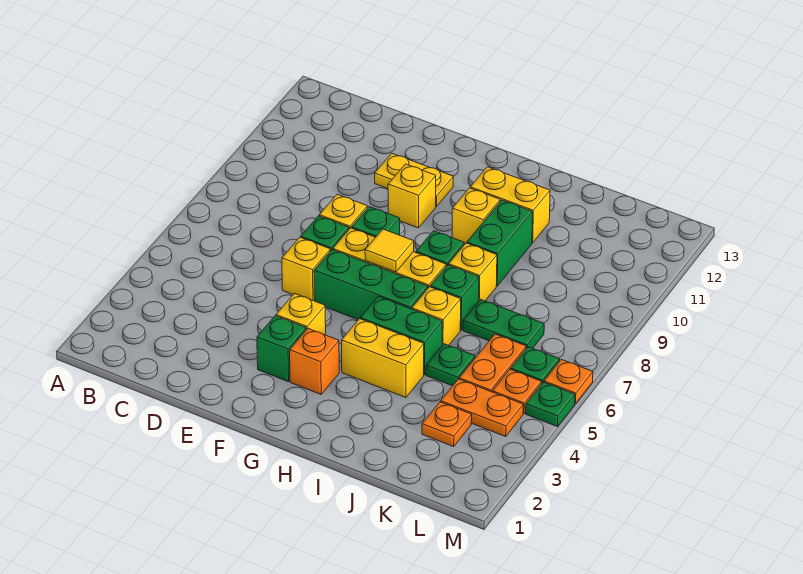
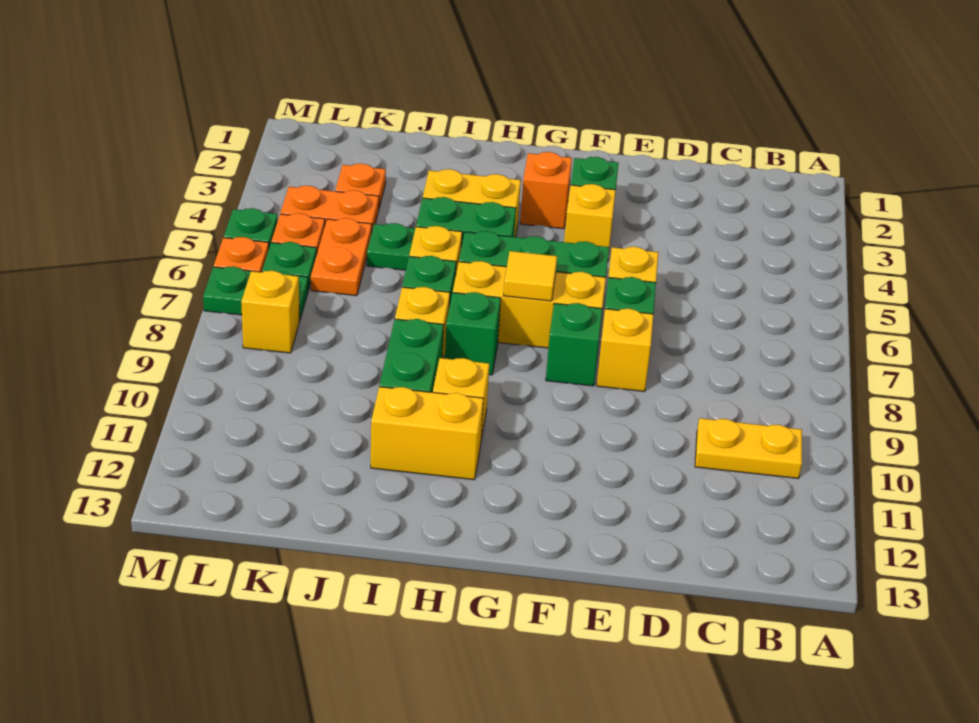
yellow 1x2 plate [375,153,453,207] -> yellow 1x2 plate moved to [695,418,802,479]
yellow 1x1 brick [388,164,436,228] -> yellow 1x1 brick moved to [241,271,299,353]
green 1x2 plate [463,299,544,348] -> green 1x2 plate moved to [203,266,308,321]

